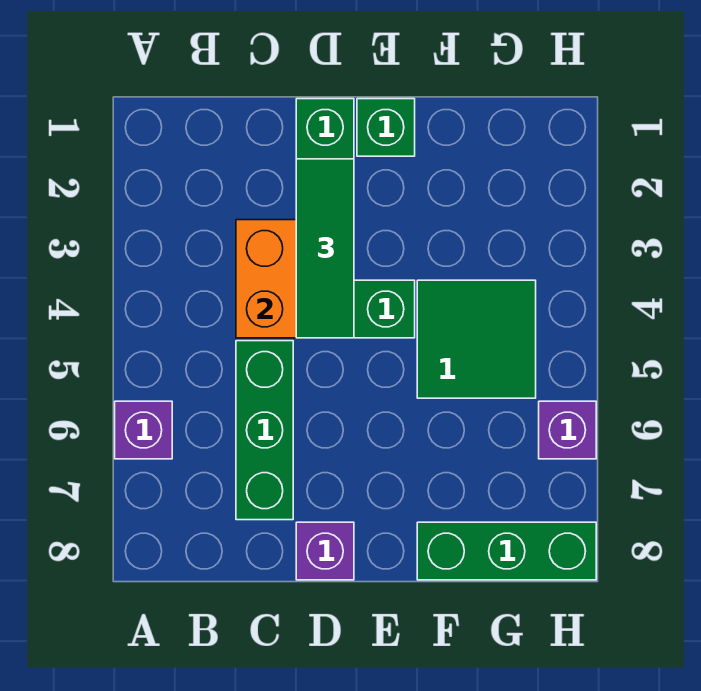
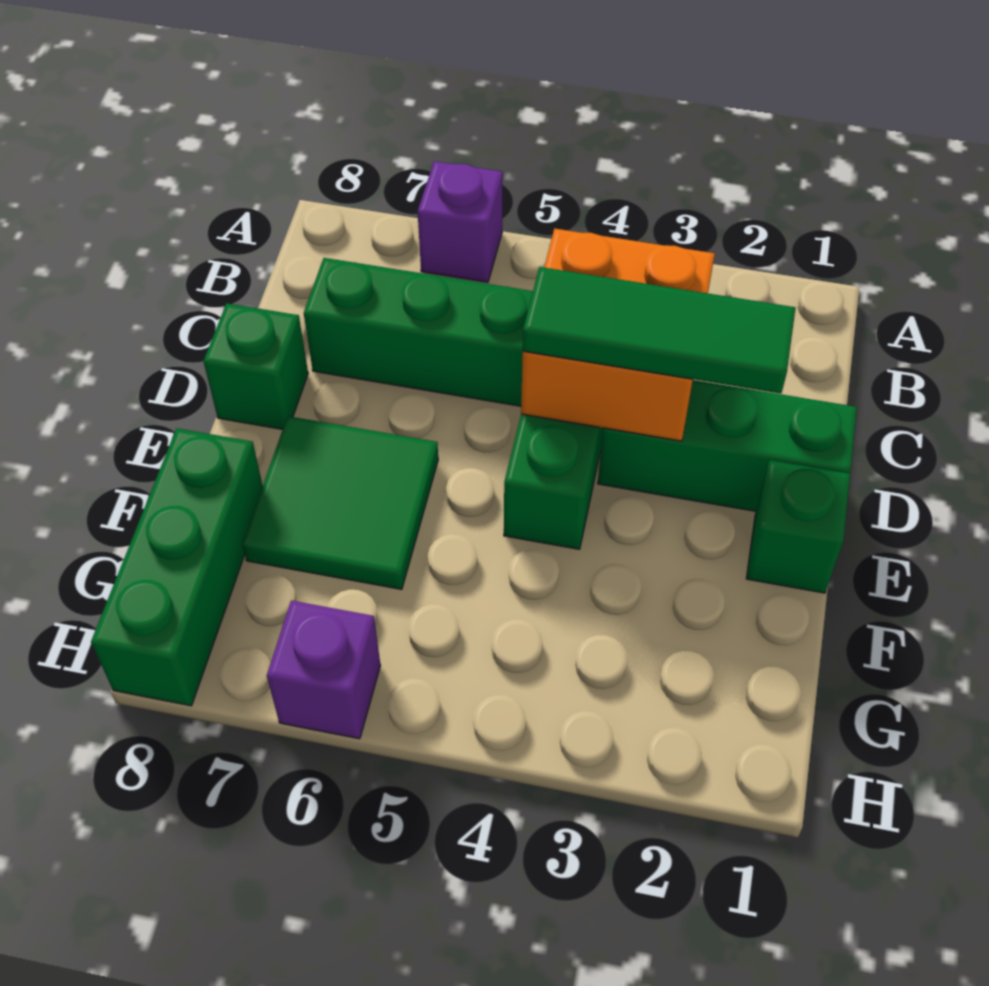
purple 1x1 brick [296,522,354,580] -> green 1x1 brick [203,303,308,429]
green 2x2 tile [417,280,536,398] -> green 2x2 tile moved to [242,416,438,589]

